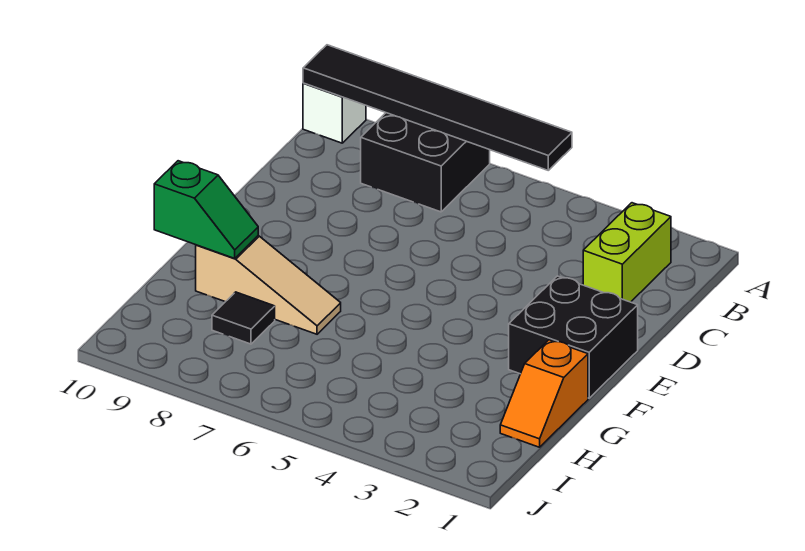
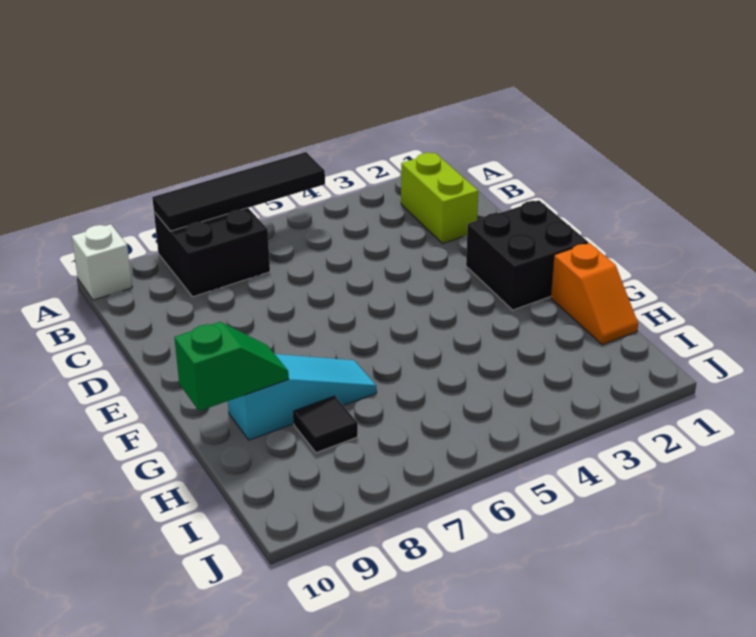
black 1x6 tile [303,45,572,170] -> black 1x4 tile [152,152,325,231]
tan 1x3 slope [196,236,341,334] -> cyan 1x3 slope [228,354,377,440]

